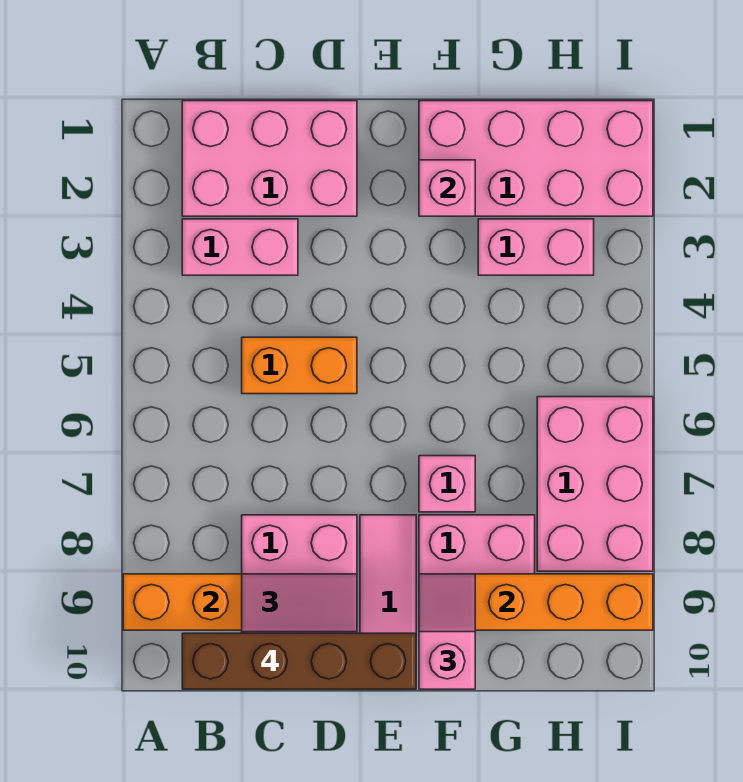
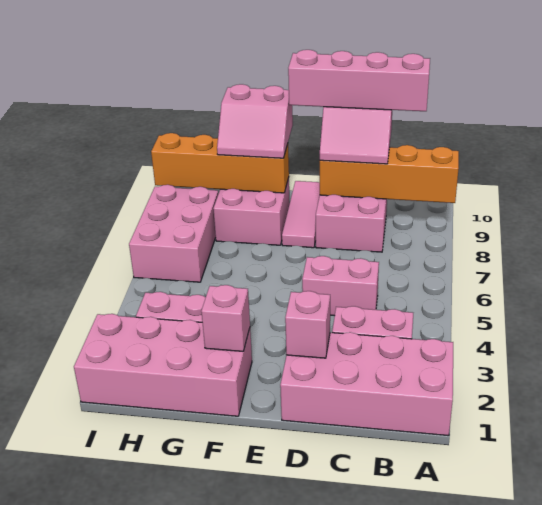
pink 2x3 brick [182,101,357,216] -> pink 2x4 brick [280,332,453,436]
brown 1x4 brick [182,633,416,689] -> pink 1x4 brick [288,50,430,111]
orange 1x2 brick [242,337,357,394] -> pink 1x2 brick [302,256,379,316]
pink 1x1 brick [419,456,475,512] -> pink 1x1 brick moved to [285,291,330,358]
pink 1x2 slope [419,574,475,689] -> pink 2x2 slope [217,84,293,158]

